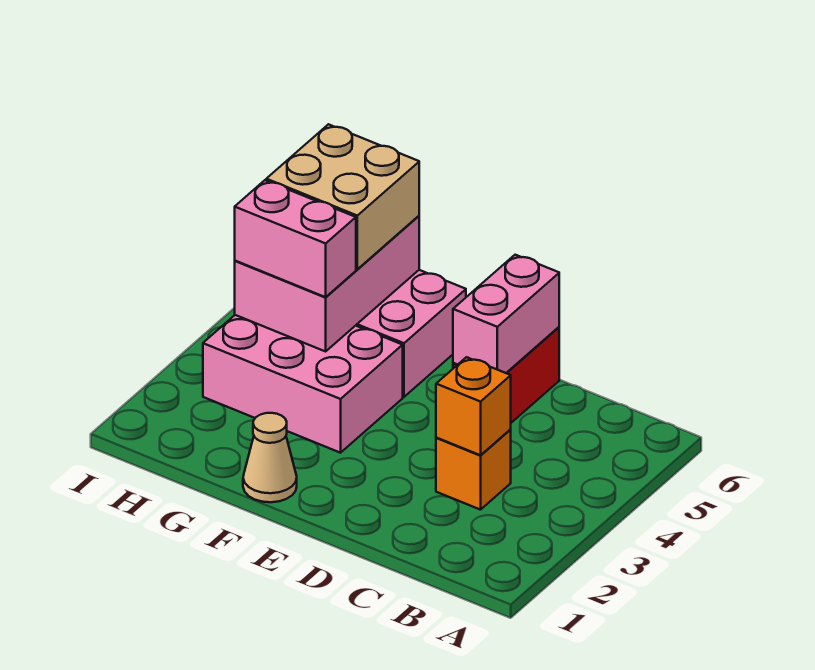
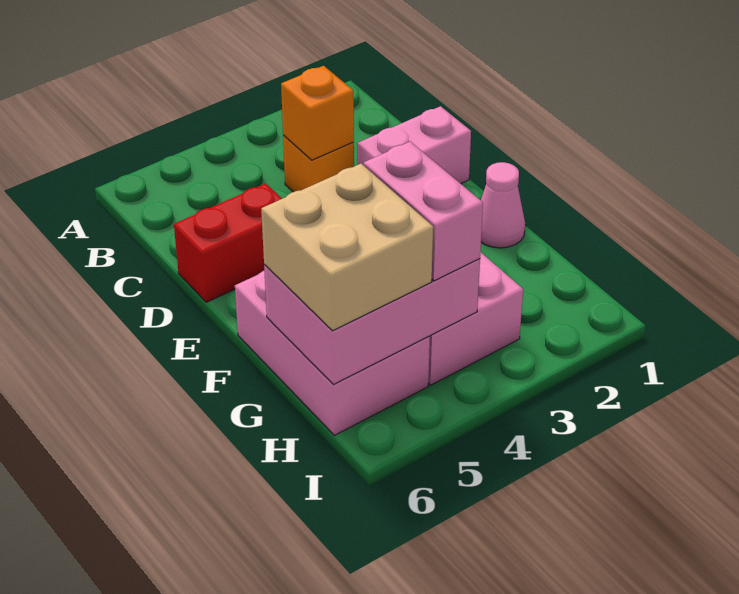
pink 1x2 brick [453,255,559,373] -> pink 1x2 brick moved to [357,106,471,184]
tan 1x1 cone [243,413,297,502] -> pink 1x1 cone [481,162,525,248]

